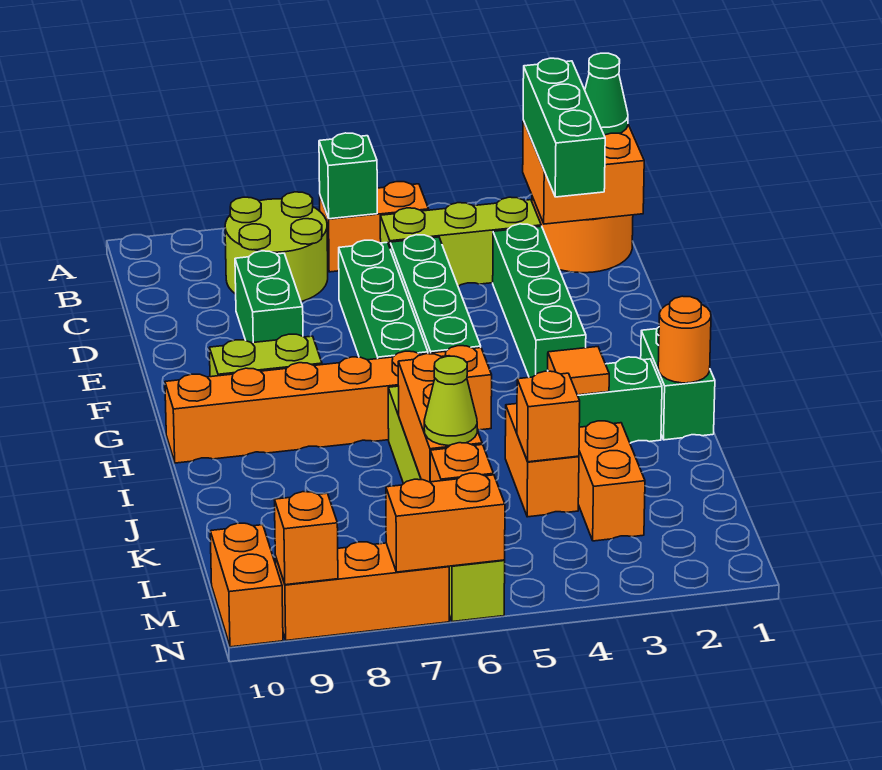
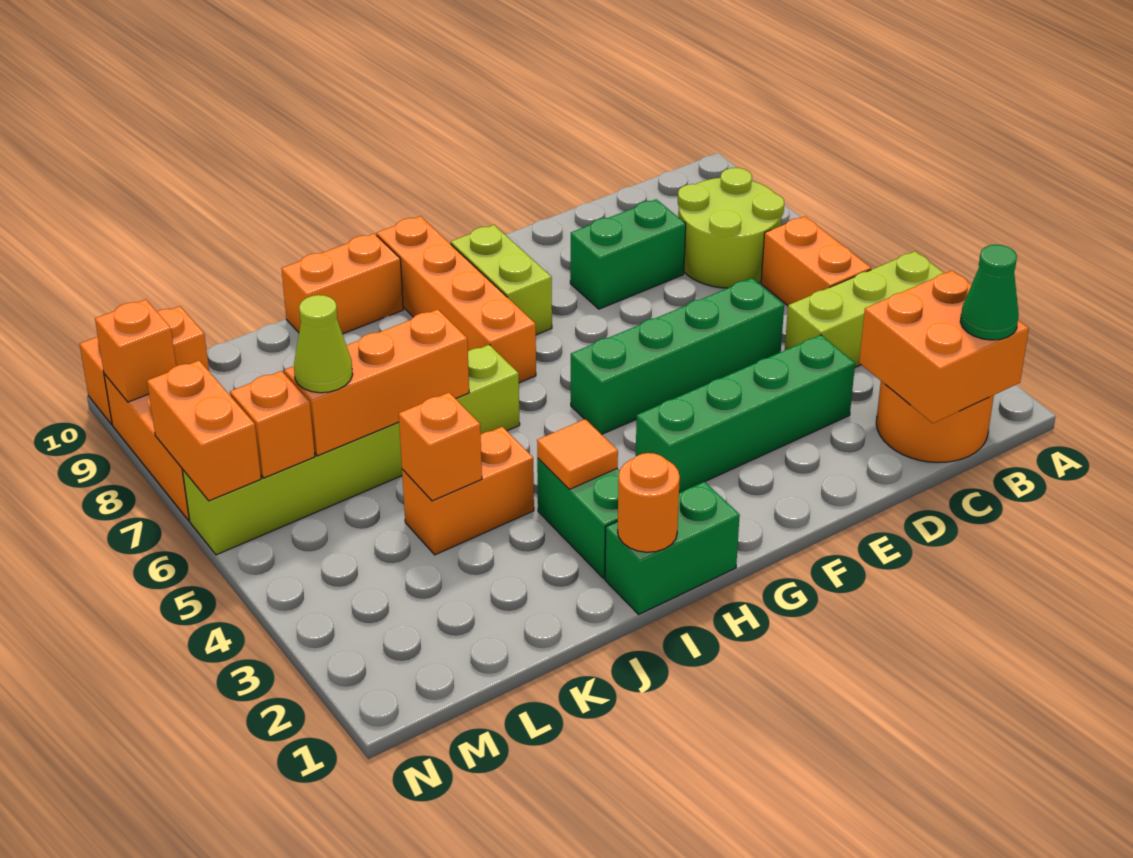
green 1x3 brick [523,58,605,197] -> none
green 1x1 brick [319,133,377,219] -> none
lime 1x3 brick [380,197,541,286] -> lime 1x3 brick turned to [785,251,944,367]
green 1x4 brick [339,240,428,360] -> none
orange 1x6 brick [165,346,492,463] -> orange 1x4 brick [377,216,536,383]
orange 1x2 brick [578,421,645,541] -> orange 1x2 brick moved to [281,234,403,334]

